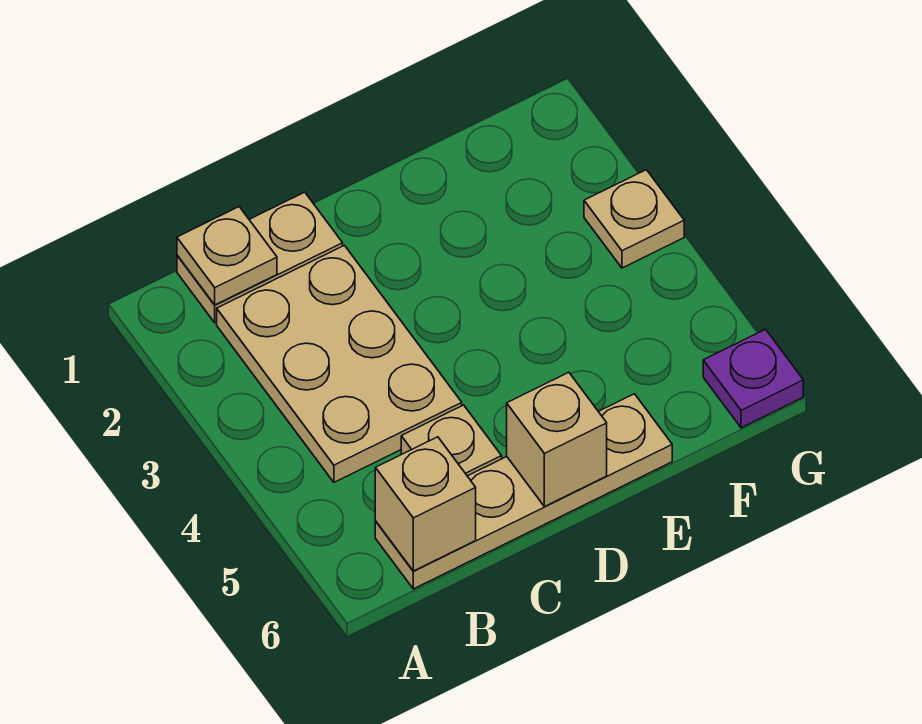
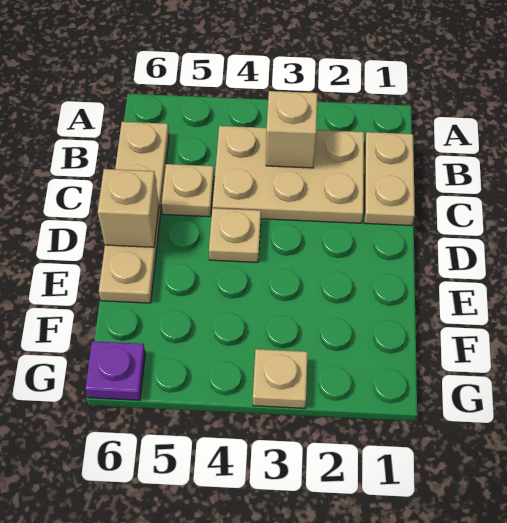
tan 1x1 plate [177,207,277,305] -> tan 1x1 plate moved to [209,208,261,262]
tan 1x1 brick [375,437,476,571] -> tan 1x1 brick moved to [266,91,318,168]

